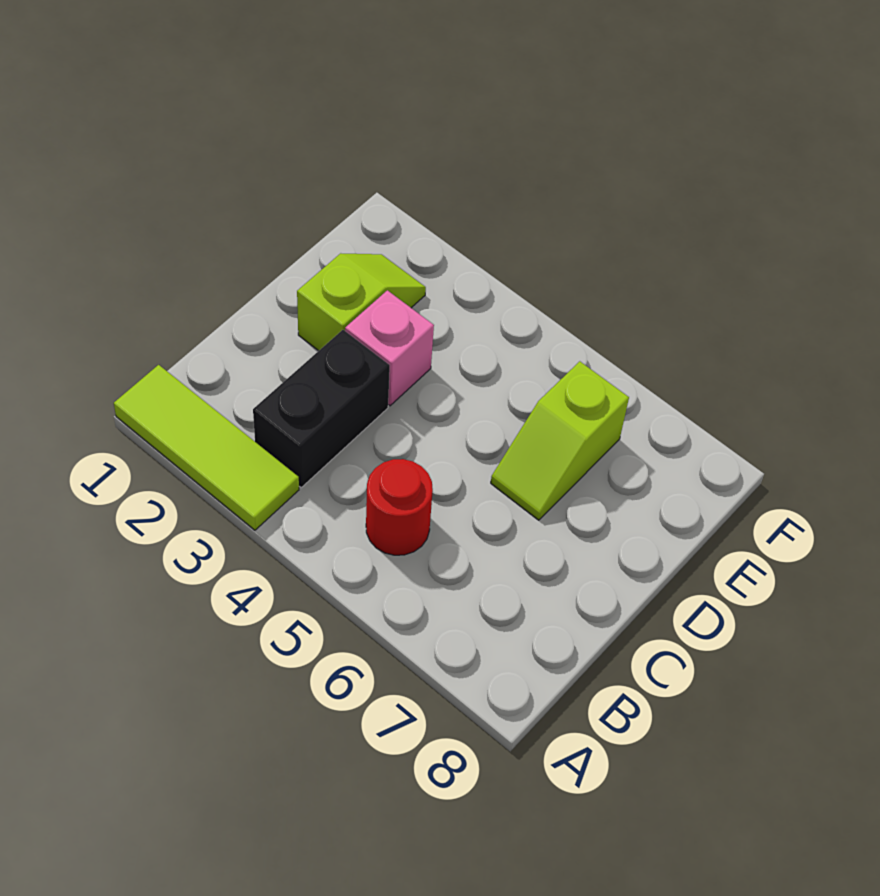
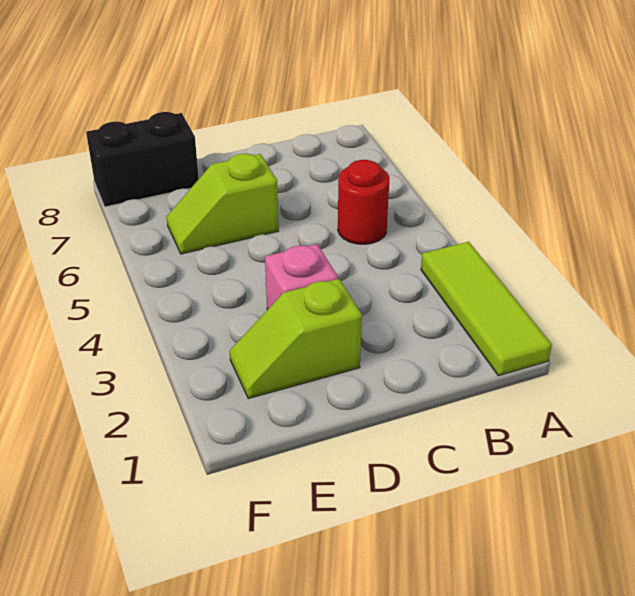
black 1x2 brick [253,330,390,487] -> black 1x2 brick moved to [86,112,199,207]
lime 1x2 slope [491,361,629,520] -> lime 1x2 slope turned to [166,154,279,254]

